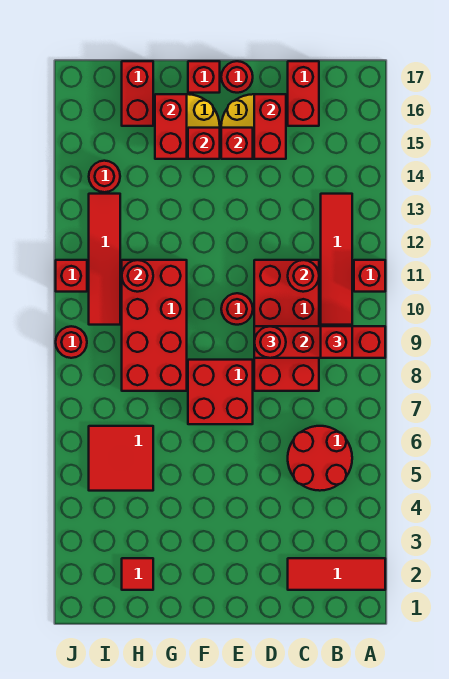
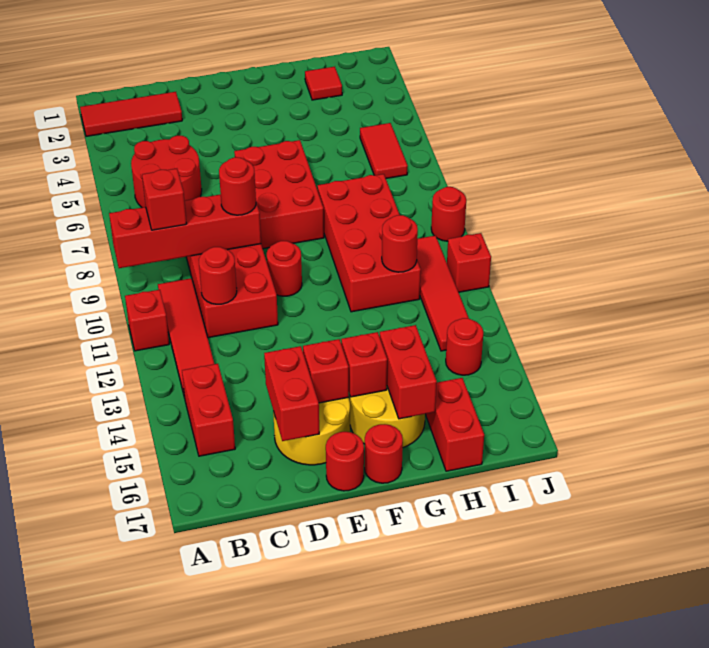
red 1x2 brick [288,61,319,126] -> red 1x2 brick moved to [182,364,235,456]
red 2x2 brick [188,360,253,424] -> red 2x3 brick [234,140,324,249]
red 1x1 brick [188,61,220,93] -> red 1x1 round brick [365,424,403,483]
red 2x2 tile [89,426,153,491] -> red 1x2 tile [360,123,408,178]

